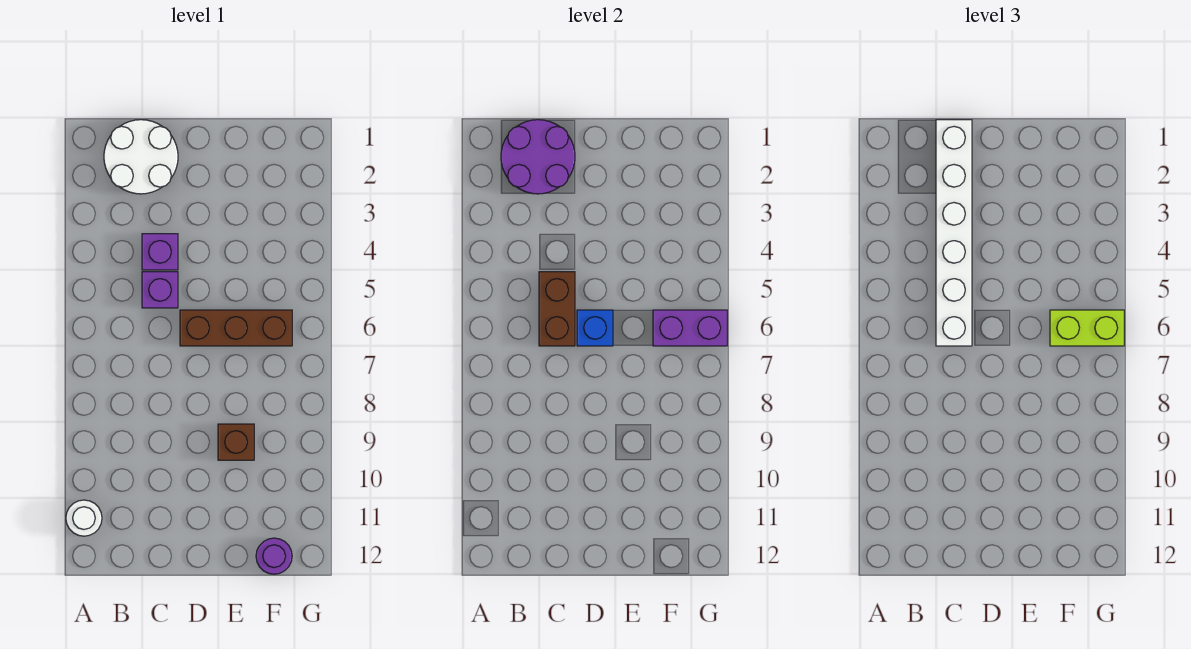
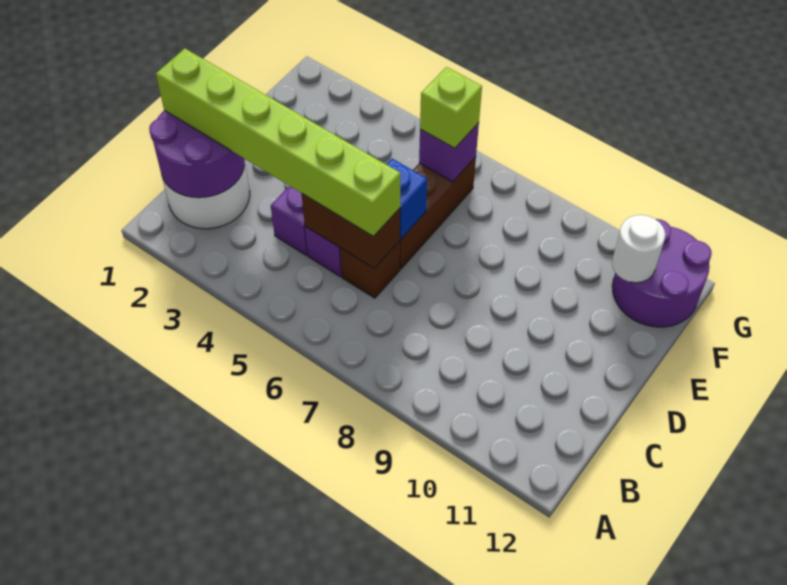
white 1x1 round brick [66,500,102,536] -> white 1x1 round brick moved to [612,215,665,283]
white 1x6 brick [936,120,972,346] -> lime 1x6 brick [156,48,400,236]
brown 1x1 brick [218,424,254,460] -> brown 1x1 brick moved to [340,241,400,298]
purple 1x2 brick [653,310,727,346] -> purple 1x1 brick [419,123,479,182]
lime 1x2 brick [1050,310,1124,346] -> lime 1x1 brick [420,67,482,148]
purple 1x1 round brick [256,538,292,574] -> purple 2x2 round brick [612,219,712,327]

